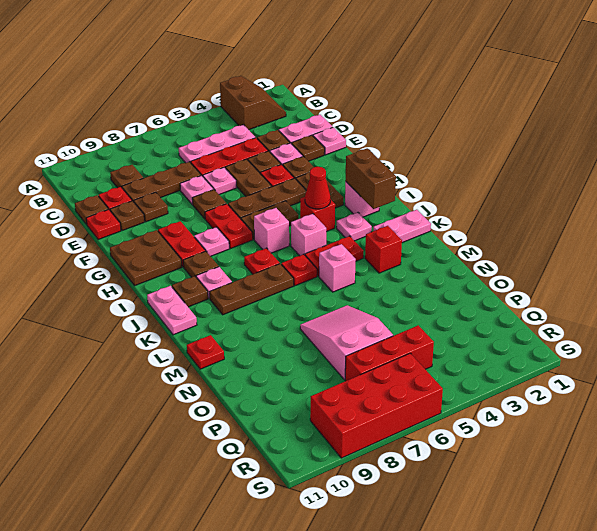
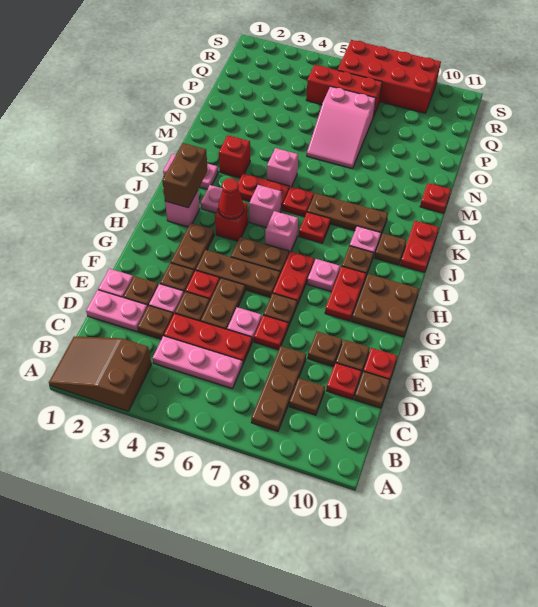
brown 2x2 slope [220,76,286,130] -> brown 2x3 slope [49,336,152,411]
brown 1x3 plate [122,162,201,202] -> brown 1x3 plate turned to [251,346,306,431]
pink 1x1 plate [180,175,214,204] -> red 1x1 plate [254,315,288,350]
pink 1x2 plate [147,286,197,335] -> red 1x2 plate [400,221,439,272]

